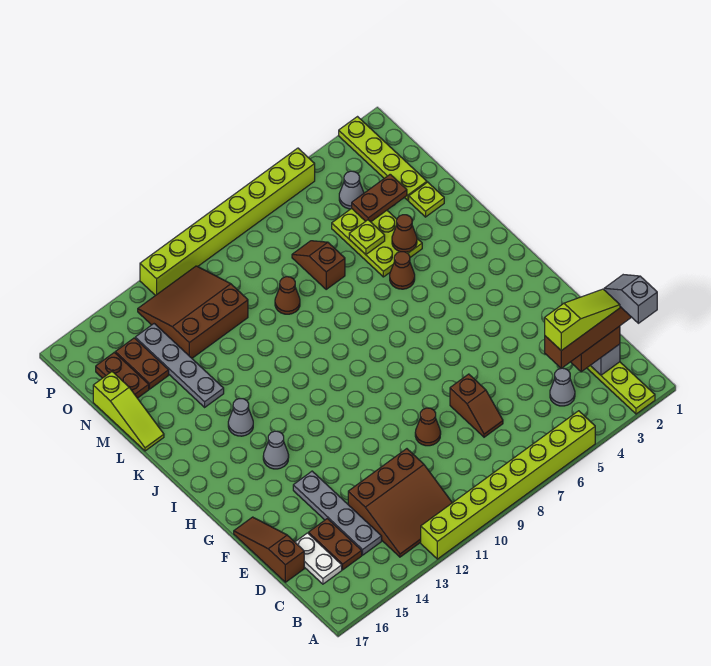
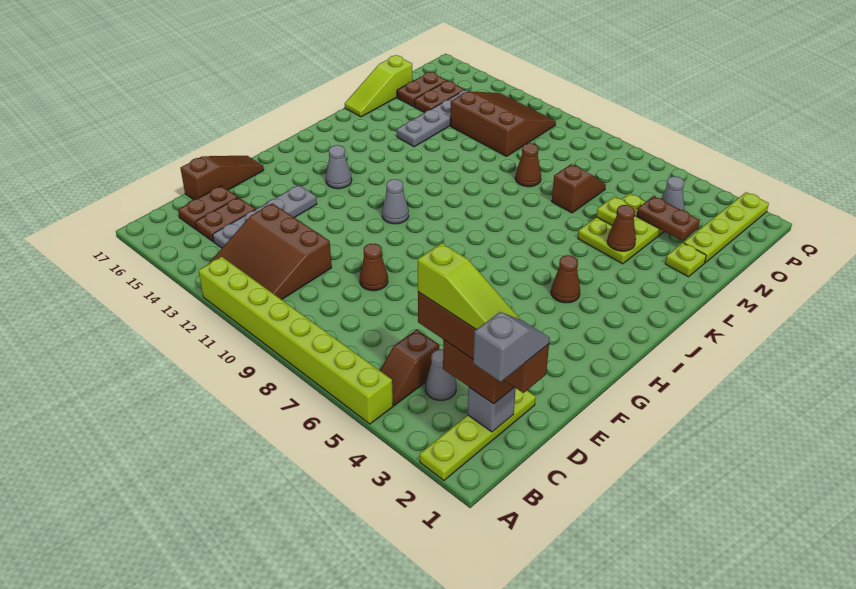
white 1x2 plate [295,533,342,584] -> brown 1x2 plate [178,186,238,229]
brown 1x2 slope [450,374,503,437] -> brown 1x2 slope moved to [380,330,439,406]
grey 1x1 cone [228,399,253,436] -> grey 1x1 cone moved to [382,179,409,224]
brown 1x1 cone [390,252,415,289] -> brown 1x1 cone moved to [551,255,580,303]
lime 1x8 brick [140,148,315,296] -> none

